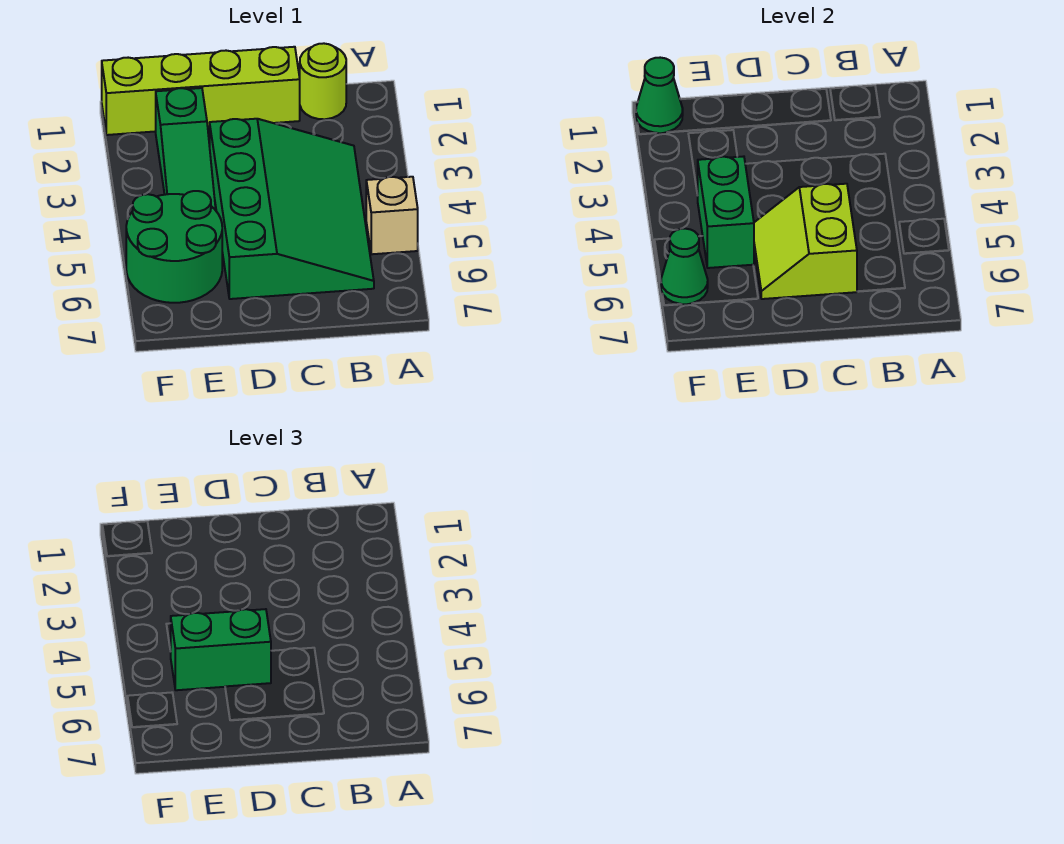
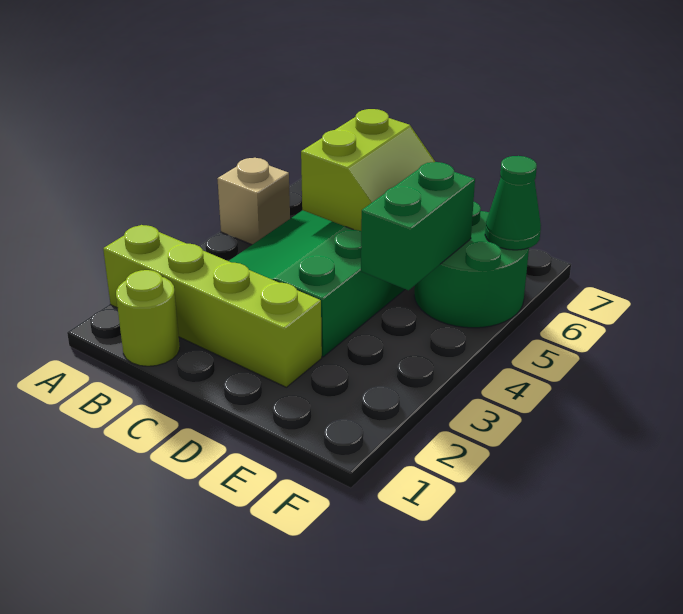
lime 1x4 brick [102,47,300,135] -> lime 1x4 brick moved to [103,225,322,387]
green 1x2 brick [171,609,271,690] -> none
green 1x3 slope [156,88,216,210] -> none
green 1x1 cone [636,58,683,133] -> none

